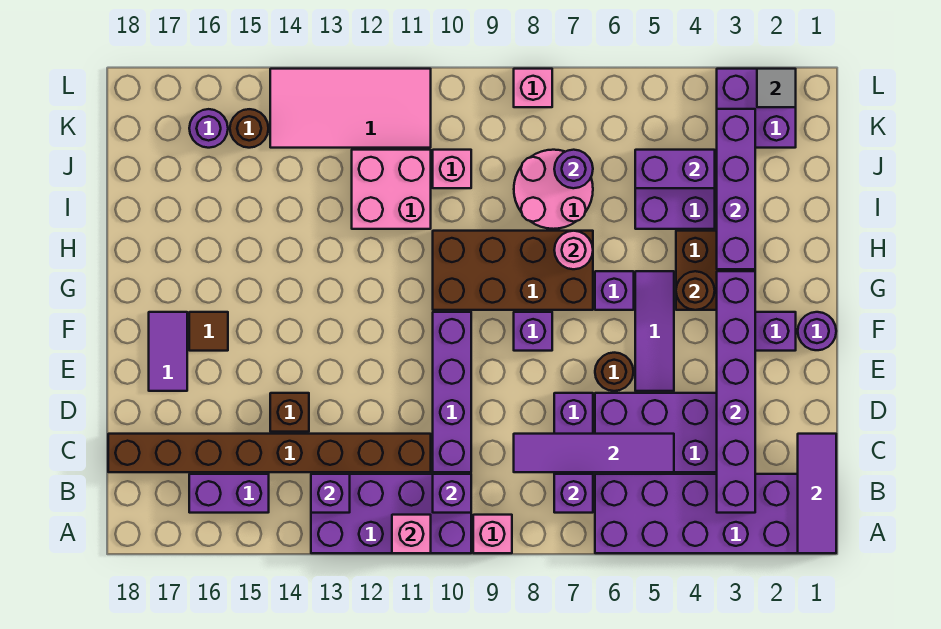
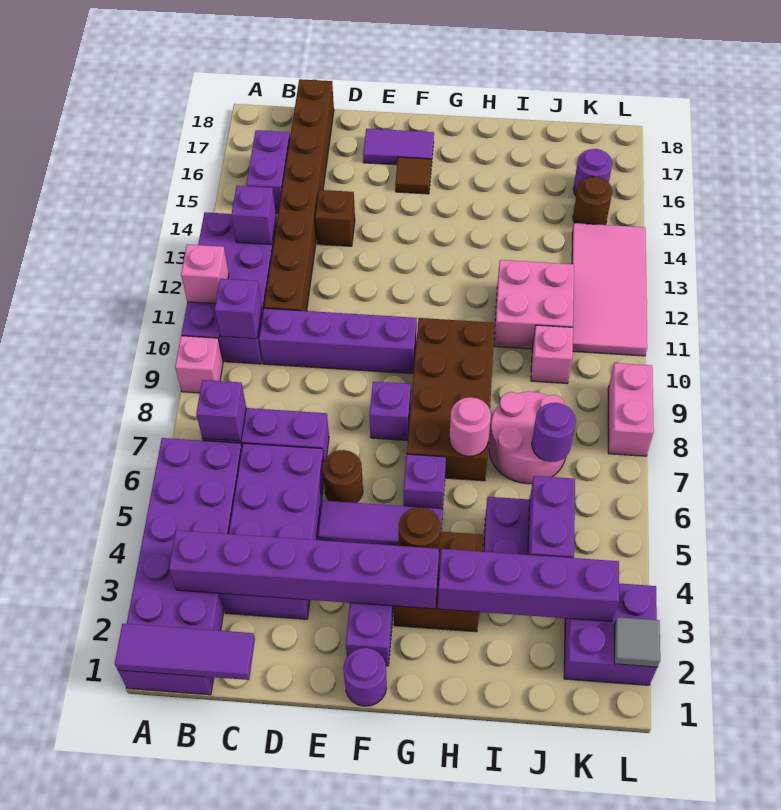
purple 1x4 tile [514,434,674,472] -> none
pink 1x1 brick [514,69,552,107] -> pink 1x2 brick [608,363,654,456]

